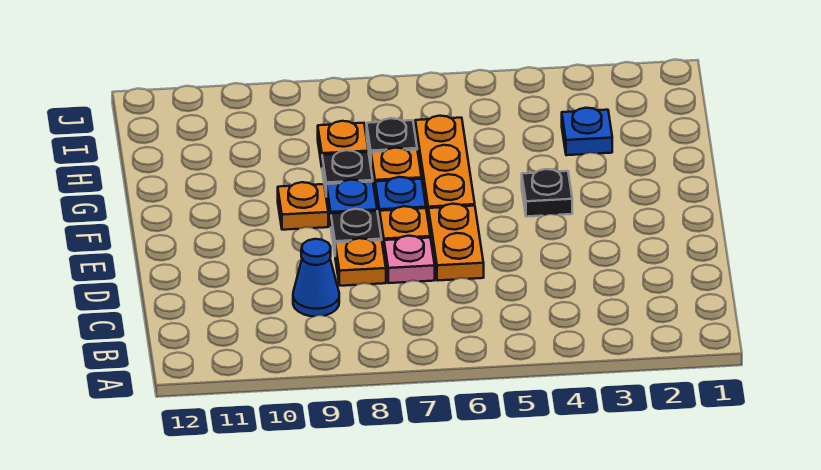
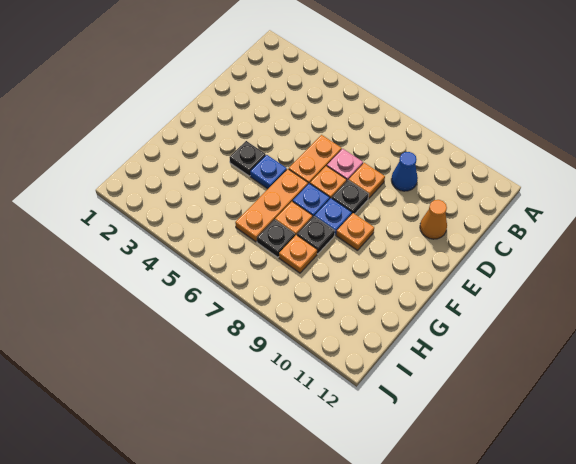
none -> orange 1x1 cone [420,200,447,239]
blue 1x1 plate [562,108,612,155] -> blue 1x1 plate moved to [250,155,287,189]

